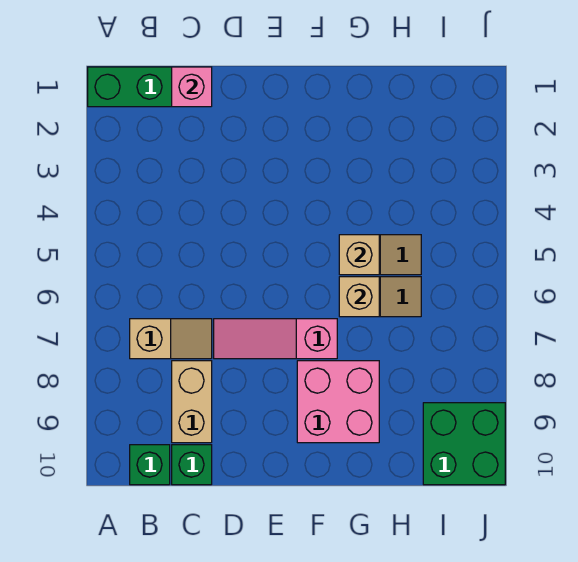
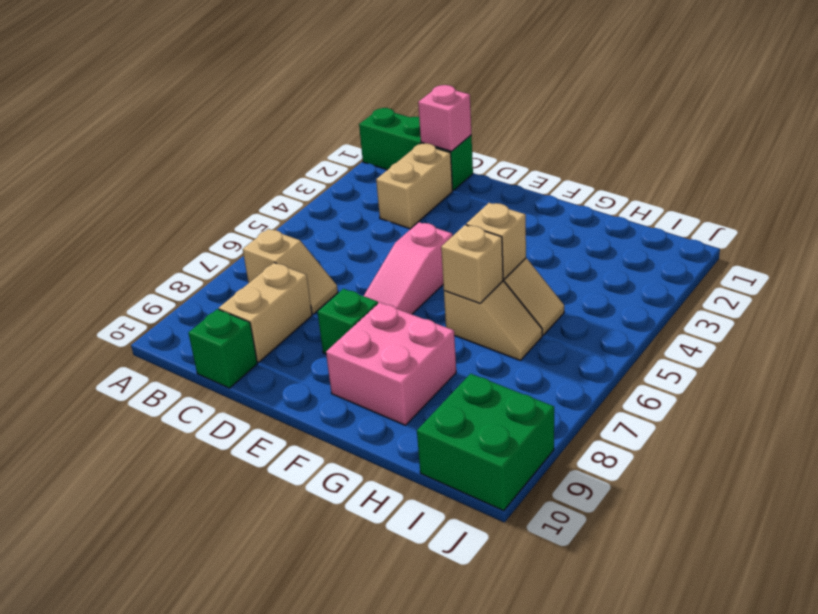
green 1x1 brick [130,445,170,485] -> green 1x1 brick moved to [317,289,378,354]
none -> tan 1x2 brick [376,143,453,229]
pink 1x3 slope [214,319,337,359] -> pink 1x3 slope turned to [364,222,452,314]

